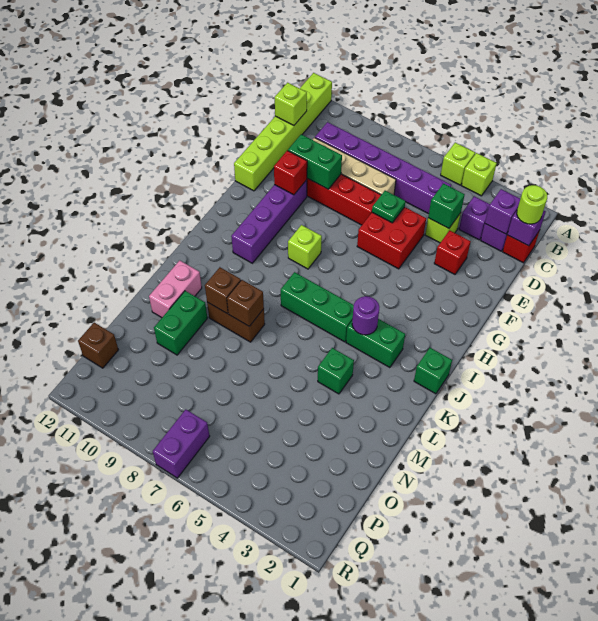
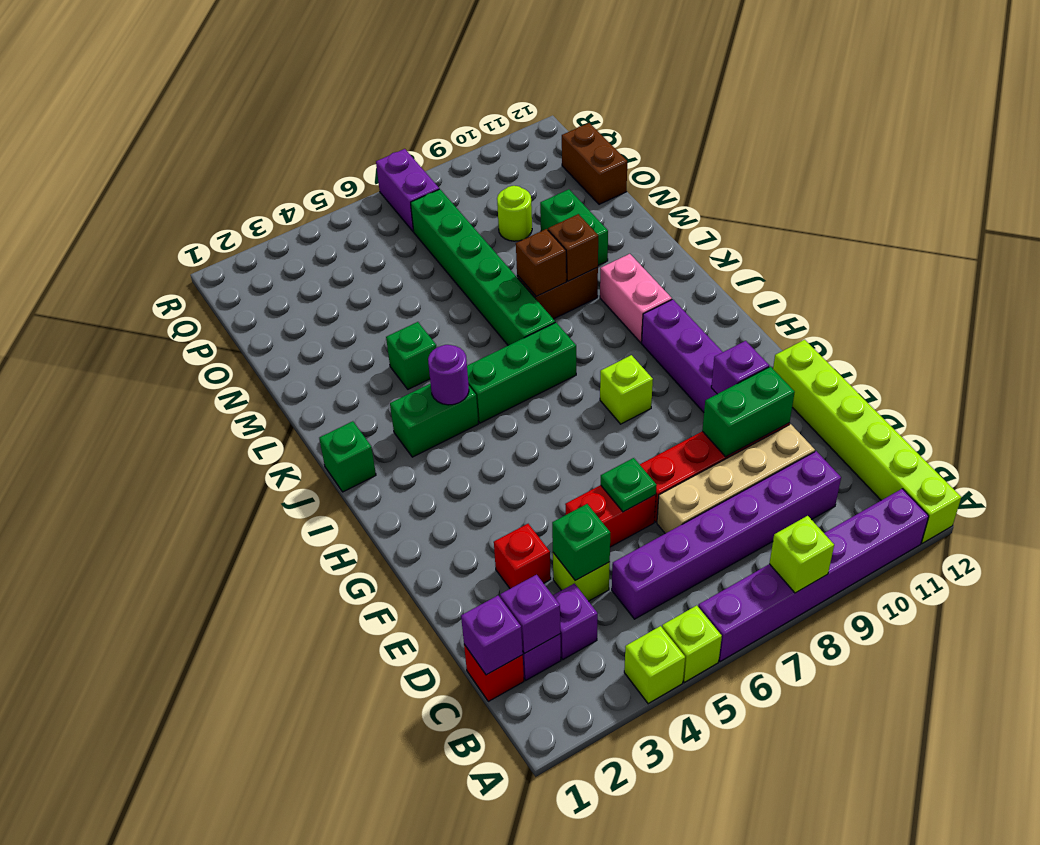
none -> purple 1x6 brick [698,489,929,662]
lime 1x1 round brick [517,185,547,224] -> lime 1x1 round brick moved to [497,186,532,241]
lime 1x1 brick [275,83,307,125] -> lime 1x1 brick moved to [769,516,834,593]
red 2x2 brick [357,207,426,269] -> red 1x2 brick [565,485,656,547]
red 1x1 brick [274,150,307,195] -> purple 1x1 brick [711,341,769,394]
none -> green 1x6 brick [411,189,555,345]
pink 1x2 brick [149,260,202,318] -> pink 1x2 brick moved to [600,254,672,343]
brown 1x1 brick [78,323,118,368] -> brown 1x2 brick [562,123,627,204]

